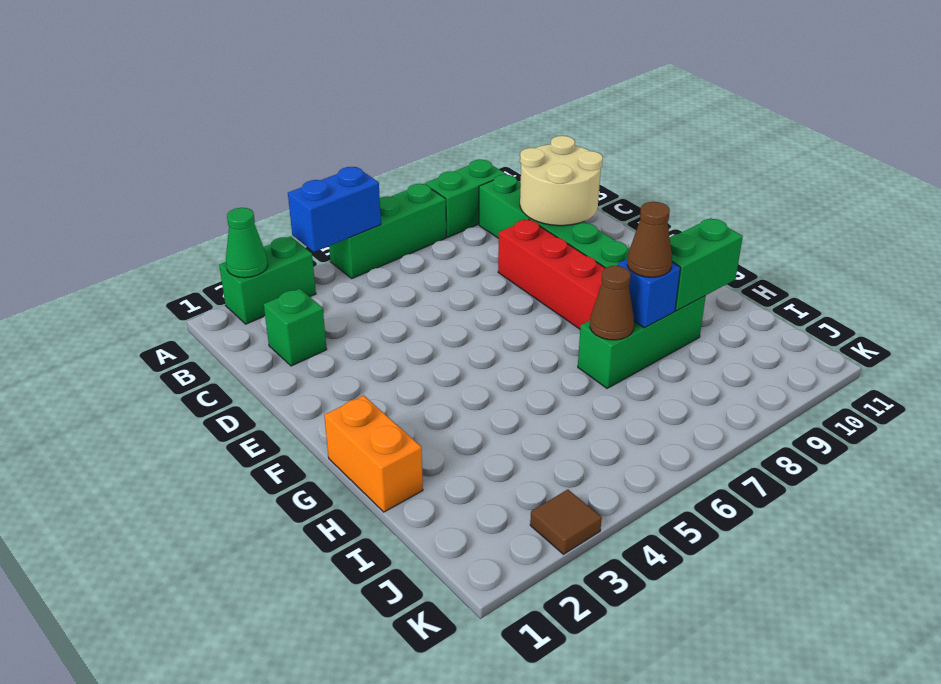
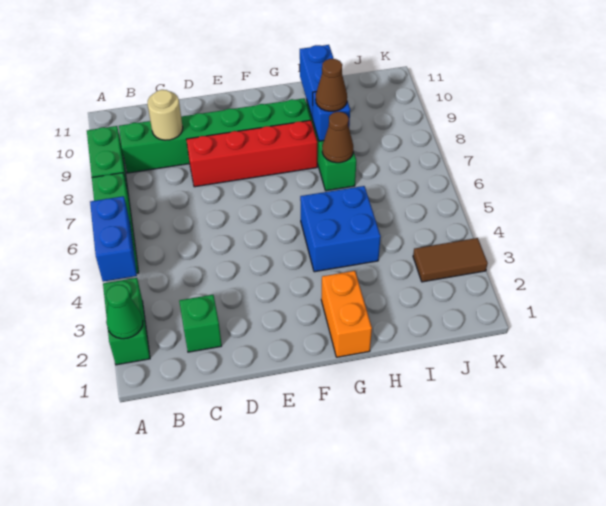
tan 2x2 round brick [520,136,603,226] -> tan 1x1 round brick [148,90,183,140]
orange 1x2 brick [324,395,423,512] -> orange 1x2 brick turned to [321,271,372,357]
none -> blue 2x2 brick [300,186,381,272]
green 1x2 brick [670,218,743,311] -> blue 1x2 brick [300,45,334,118]
brown 1x1 tile [530,490,602,554] -> brown 1x2 tile [413,238,488,282]

